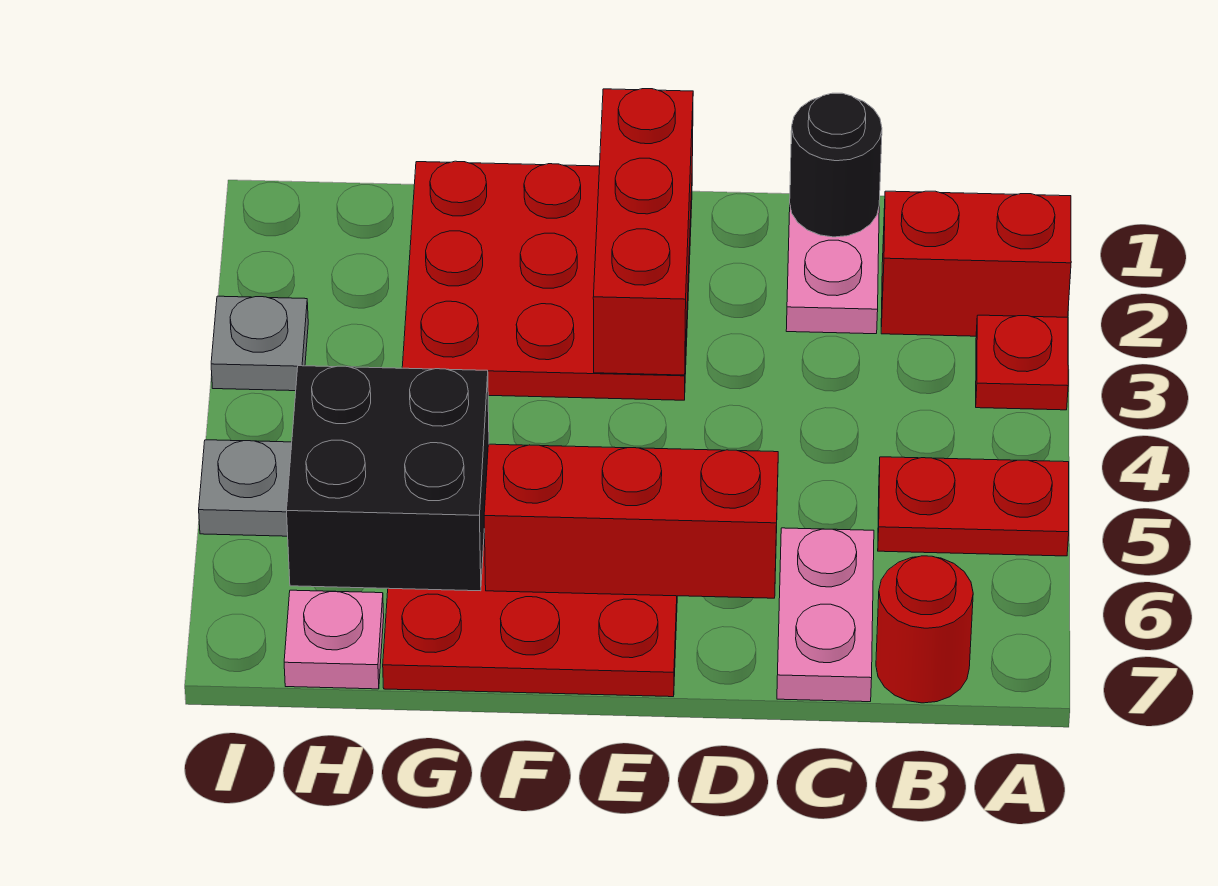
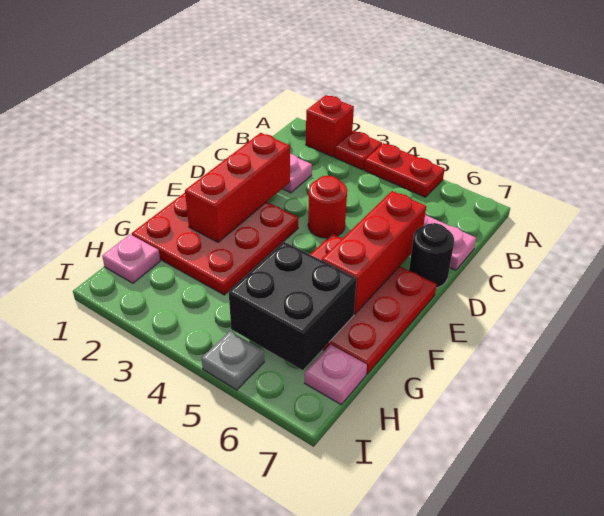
red 1x2 brick [881,191,1071,336] -> red 1x1 brick [306,95,354,157]
red 1x2 plate [878,457,1069,556] -> red 1x2 plate turned to [364,143,445,197]
red 1x1 round brick [876,556,973,703] -> red 1x1 round brick moved to [308,176,347,238]
black 1x1 round brick [790,93,882,237] -> black 1x1 round brick moved to [409,223,454,288]
red 1x3 brick [593,89,693,375] -> red 1x3 brick turned to [185,133,290,242]
none -> pink 1x1 plate [102,234,160,283]
grey 1x1 plate [211,296,308,391] -> none

